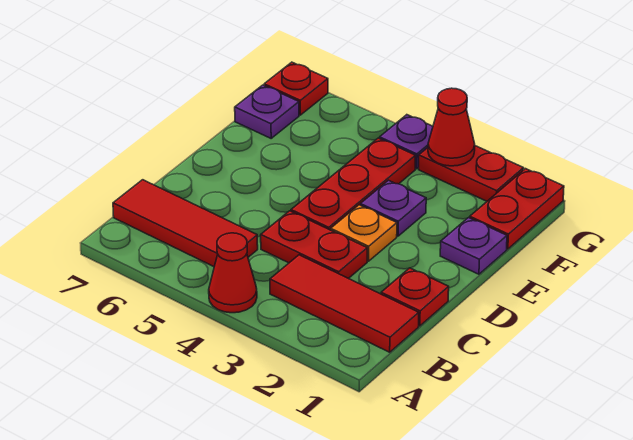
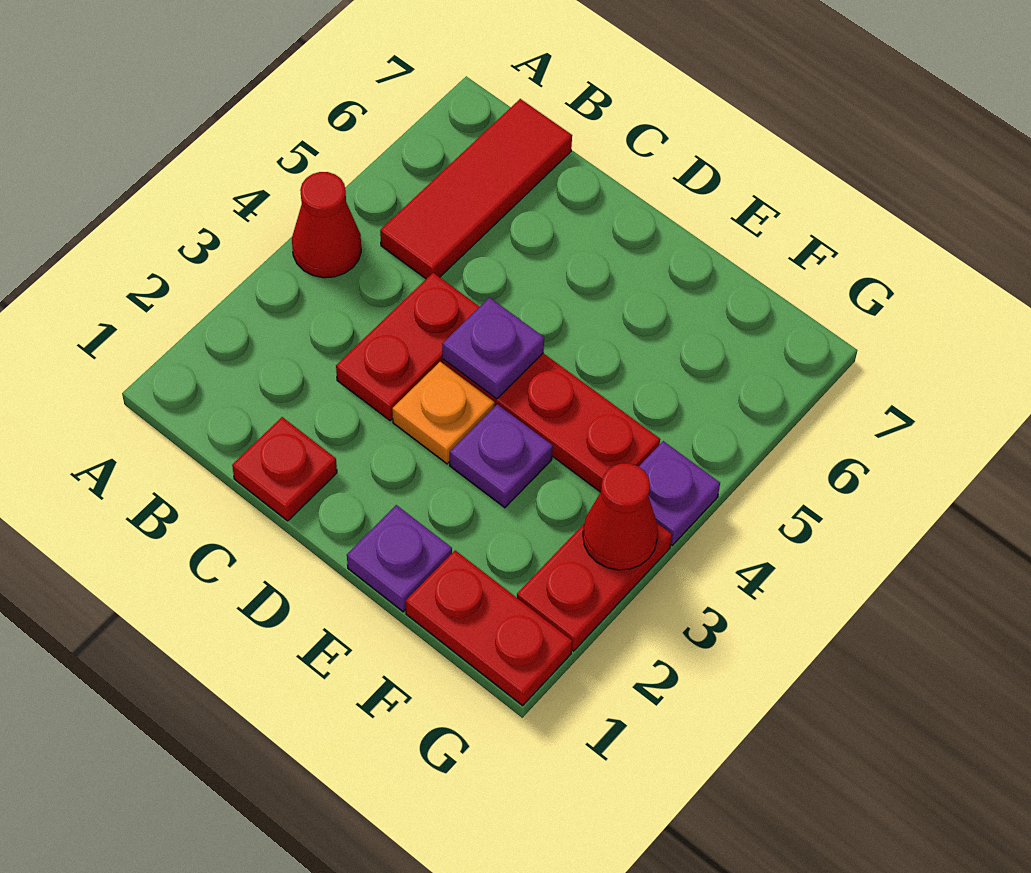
red 1x3 tile [270,255,419,352] -> none
purple 1x1 plate [235,85,299,138] -> purple 1x1 plate moved to [442,298,544,399]
red 1x1 plate [264,62,328,115] -> none

